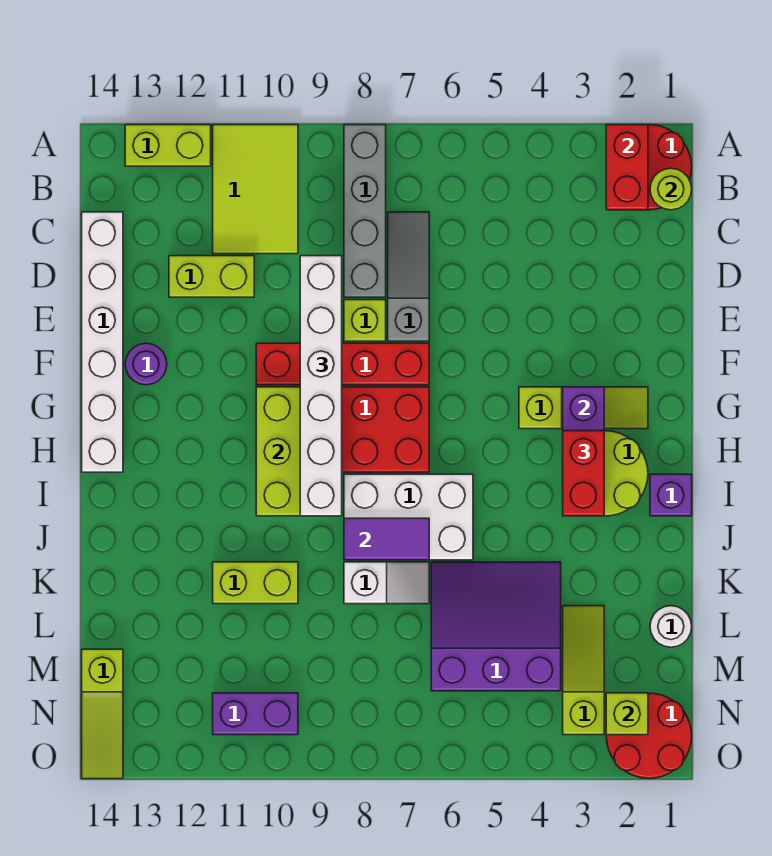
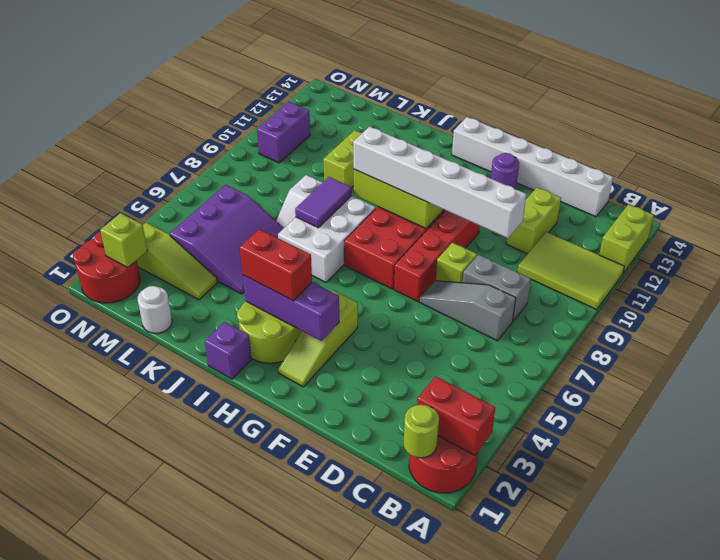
grey 1x4 brick [344,125,386,297] -> grey 1x2 brick [463,255,531,321]
grey 1x3 slope [388,212,429,341] -> grey 1x3 slope turned to [419,281,516,341]
lime 1x3 slope [82,649,123,779] -> none

